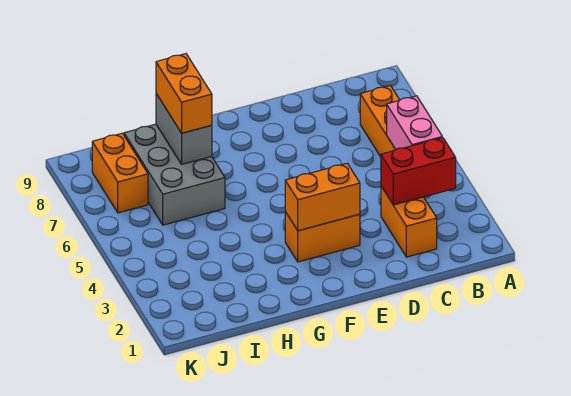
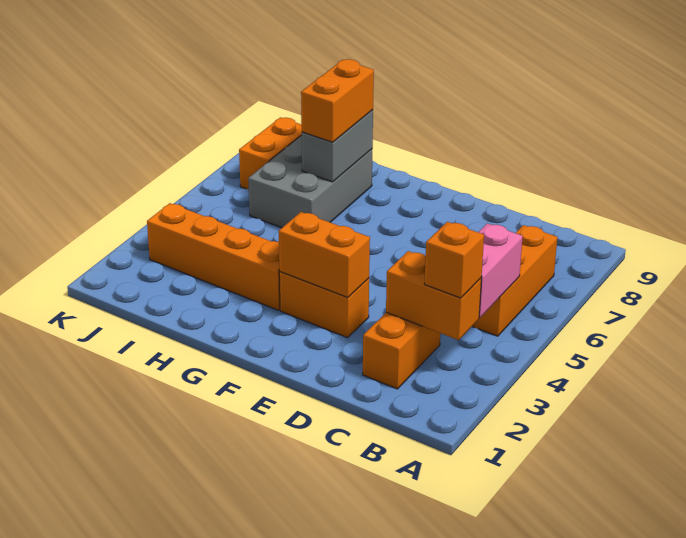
red 1x2 brick [381,138,456,205] -> orange 1x2 brick [386,251,481,340]
none -> orange 1x1 brick [425,222,484,298]
none -> orange 1x4 brick [147,203,280,310]

